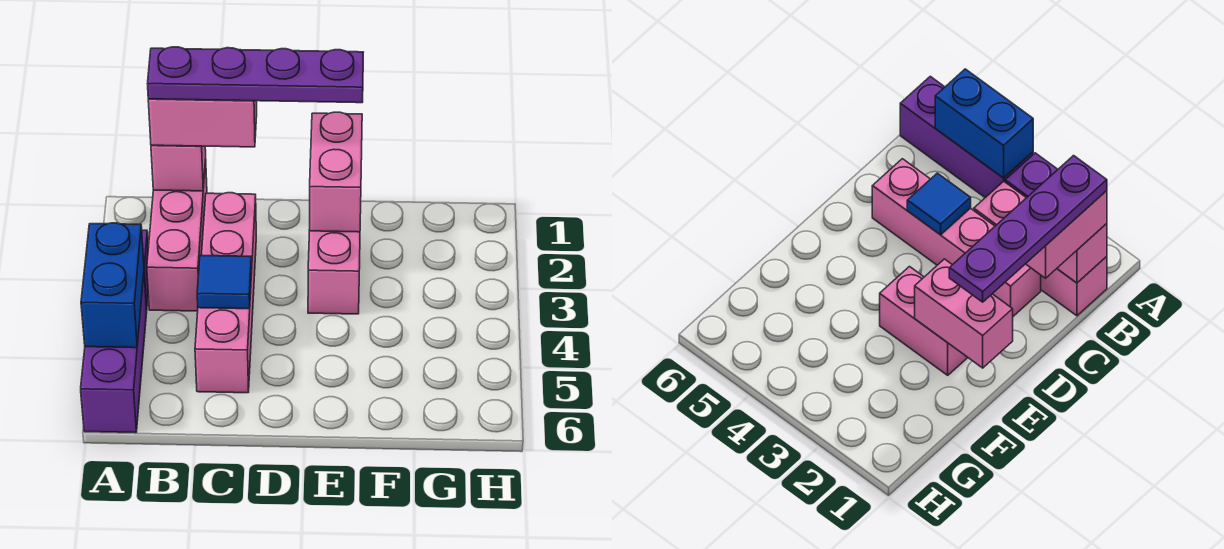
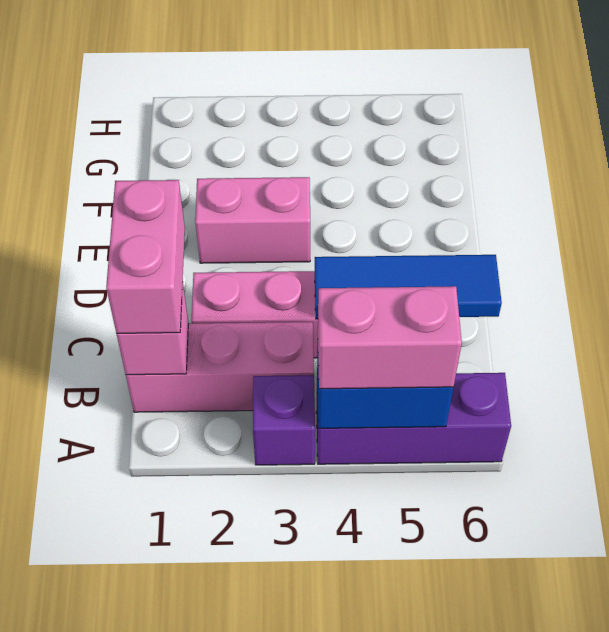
purple 1x4 plate [148,47,363,103] -> none
blue 1x1 tile [197,255,252,309] -> blue 1x3 tile [315,255,502,319]
pink 1x2 brick [309,112,362,232] -> pink 1x2 brick moved to [318,286,462,389]

